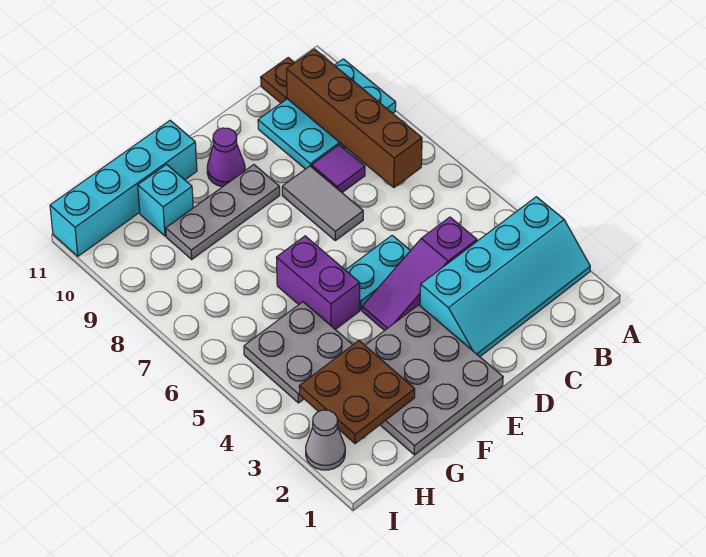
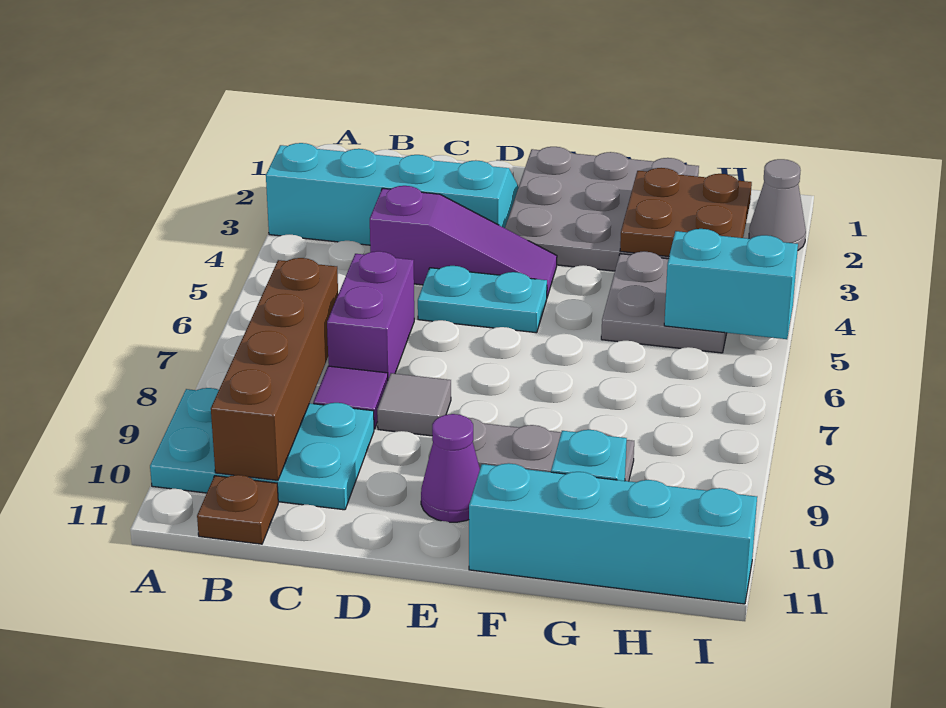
grey 1x2 tile [282,166,363,241] -> grey 1x1 tile [377,373,451,436]
purple 1x2 brick [276,236,360,330] -> purple 1x2 brick moved to [327,251,414,379]
none -> cyan 1x2 brick [664,229,798,339]

